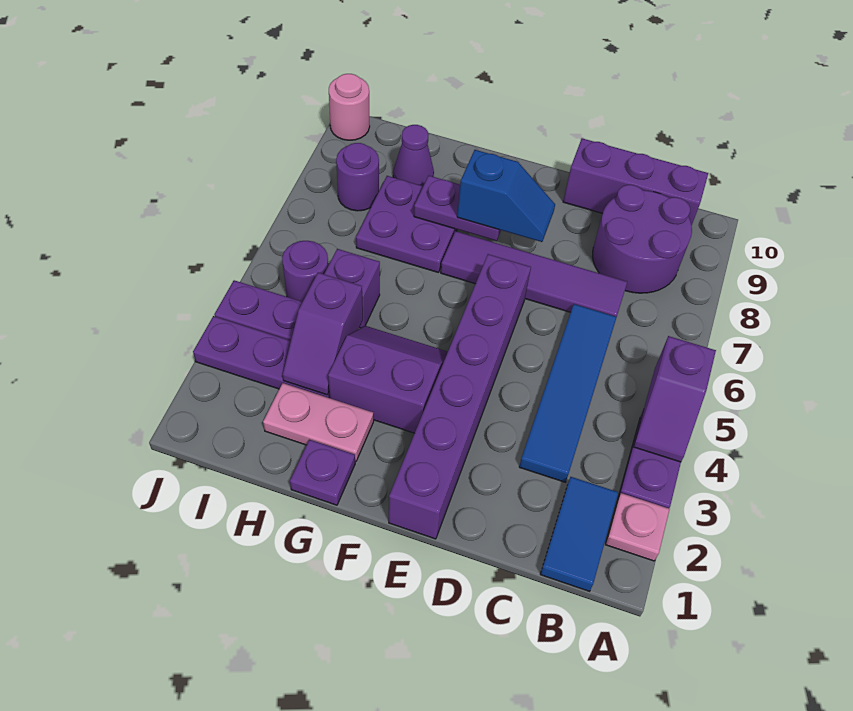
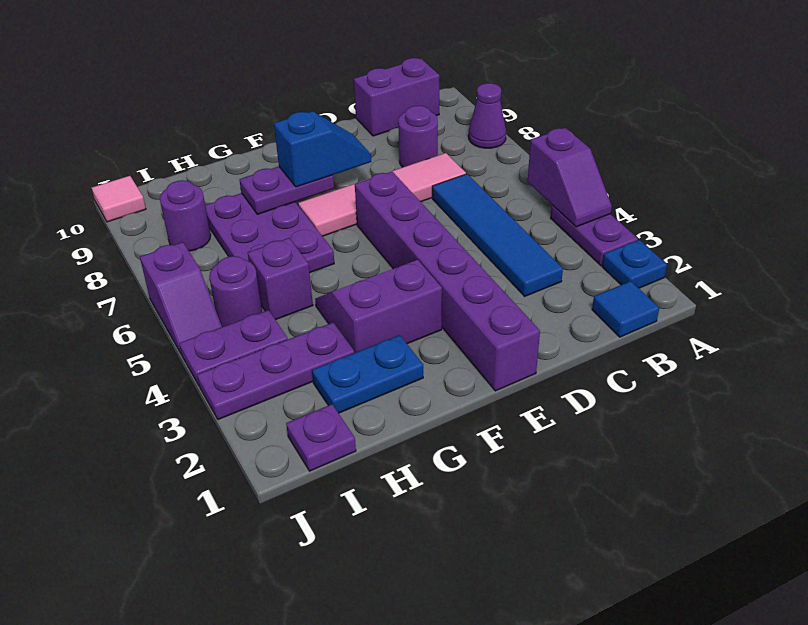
pink 1x1 plate [605,493,670,561] -> blue 1x1 plate [602,240,667,288]
blue 1x2 tile [540,477,618,591] -> blue 1x1 tile [592,281,659,337]
purple 2x2 round brick [592,185,692,293] -> purple 1x1 round brick [398,106,438,167]
purple 1x3 brick [563,138,708,225] -> purple 1x2 brick [354,58,439,136]
purple 1x4 tile [441,231,627,317] -> pink 1x4 tile [298,153,466,236]
purple 1x1 plate [290,440,355,505] -> purple 1x1 plate moved to [286,404,356,471]
pink 1x2 plate [263,383,374,461] -> blue 1x2 plate [312,335,423,413]
purple 2x2 plate [356,176,457,273] -> purple 2x3 plate [205,193,334,273]
purple 1x2 slope [283,273,363,395] -> purple 1x2 slope moved to [140,242,222,355]
purple 1x1 cone [393,125,434,186] -> purple 1x1 cone moved to [468,83,506,148]
pink 1x1 round brick [329,74,370,140] -> pink 1x1 tile [92,176,146,222]

